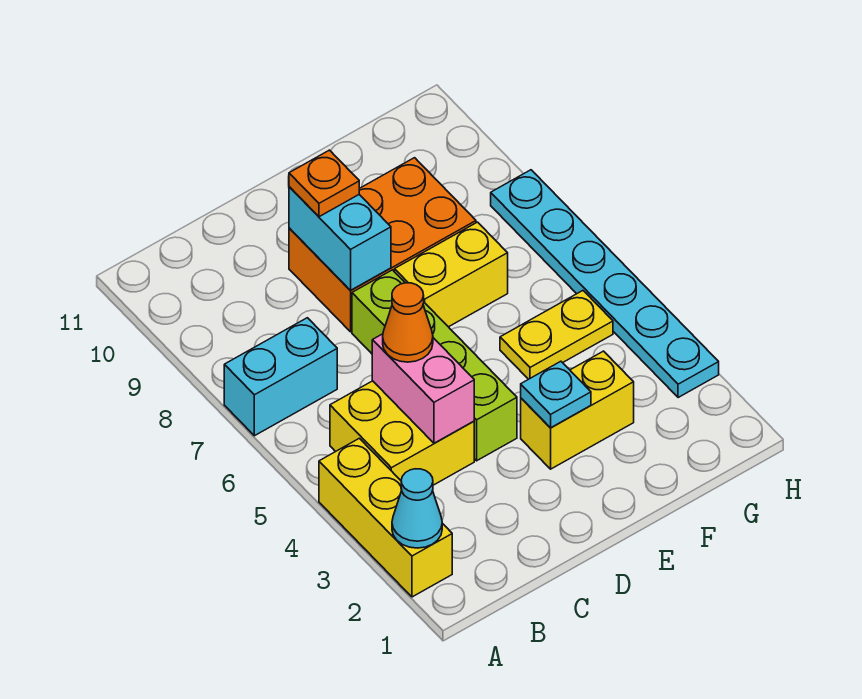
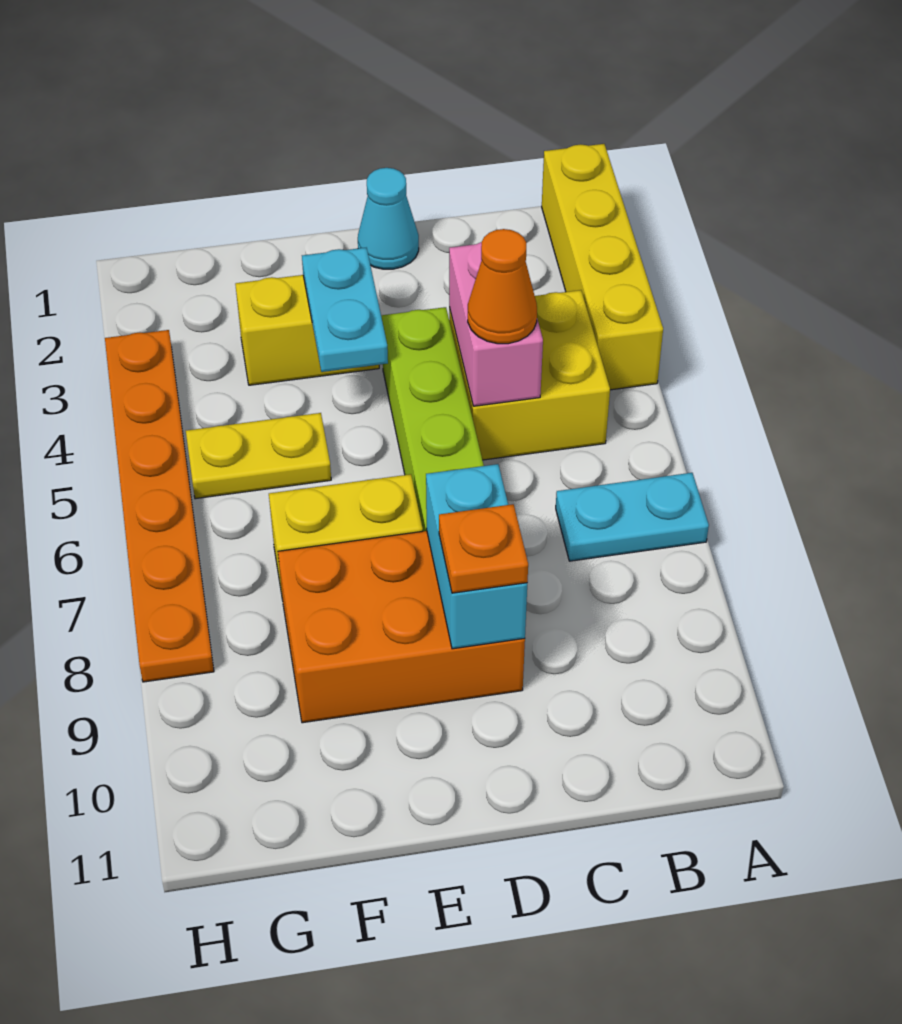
yellow 1x3 brick [319,438,452,597] -> yellow 1x4 brick [542,144,663,390]
cyan 1x1 cone [392,469,442,548] -> cyan 1x1 cone moved to [358,168,419,269]
cyan 1x2 brick [224,318,337,436] -> cyan 1x2 plate [556,473,709,561]
cyan 1x1 plate [521,361,591,428] -> cyan 1x2 plate [302,248,388,372]
cyan 1x6 plate [491,170,719,398] -> orange 1x6 plate [105,330,214,682]

